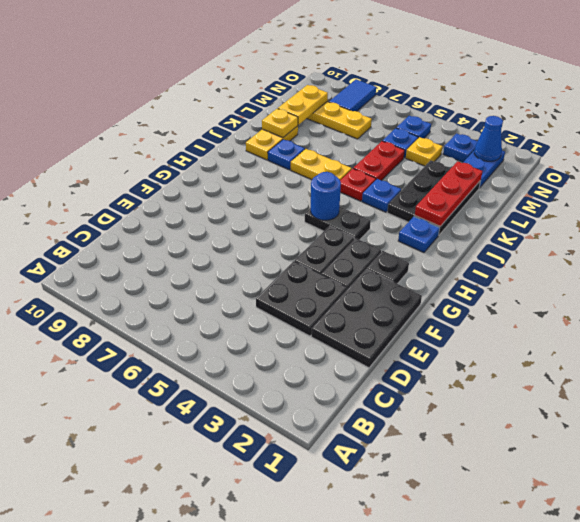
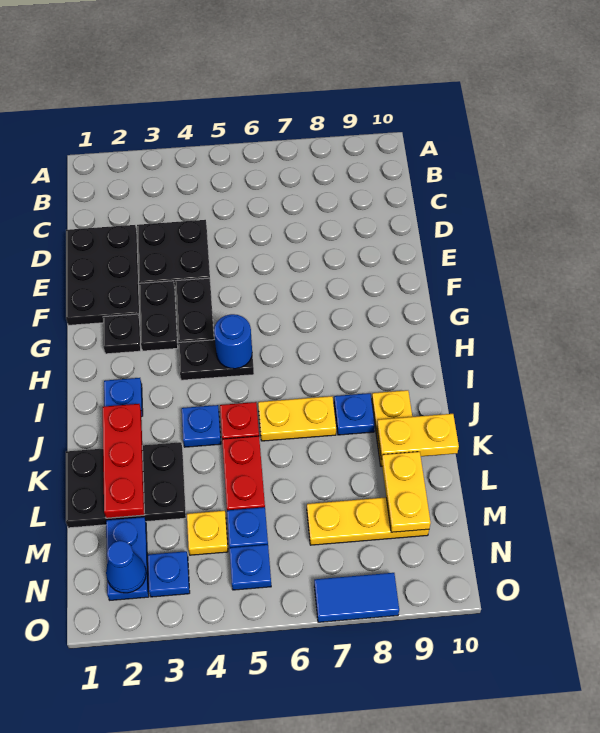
black 2x3 plate [387,160,480,235] -> black 2x3 plate turned to [66,442,186,528]
yellow 1x1 plate [262,109,298,138] -> yellow 1x2 plate [377,414,459,460]
blue 1x2 tile [329,79,376,111] -> blue 1x2 tile turned to [314,573,399,622]

